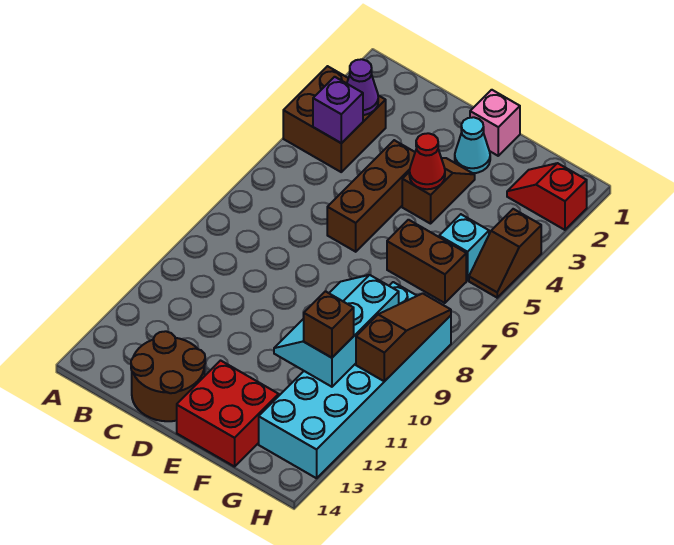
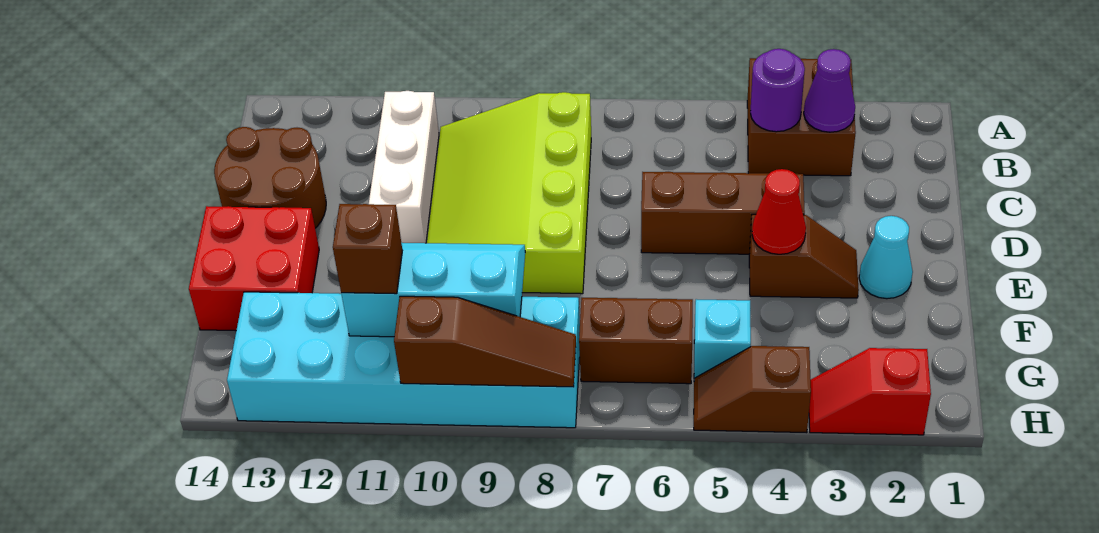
purple 1x1 brick [313,77,363,143] -> purple 1x1 round brick [750,49,805,132]
none -> lime 3x4 slope [427,92,591,294]
none -> white 1x3 brick [369,91,439,243]
pink 1x1 brick [470,90,520,156] -> none
brown 1x2 brick [387,220,466,303] -> brown 1x2 brick turned to [579,298,693,384]
red 1x2 slope [507,163,587,230] -> red 1x2 slope turned to [809,348,931,435]

